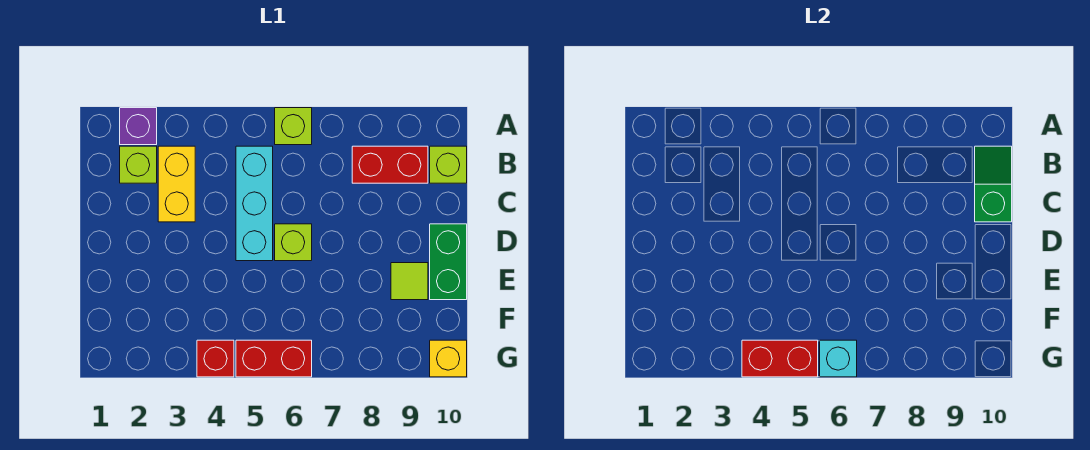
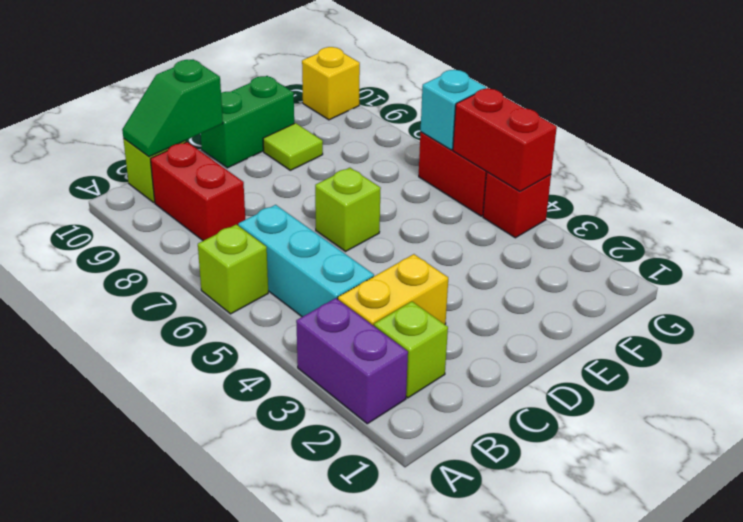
purple 1x1 brick [120,108,157,145] -> purple 1x2 brick [296,298,408,424]
cyan 1x3 brick [236,146,273,261] -> cyan 1x3 brick turned to [238,205,374,317]

